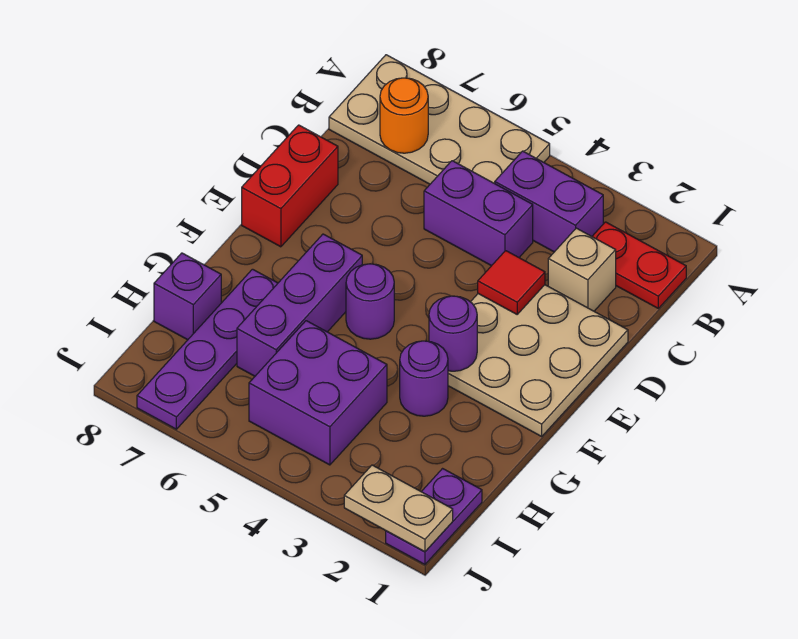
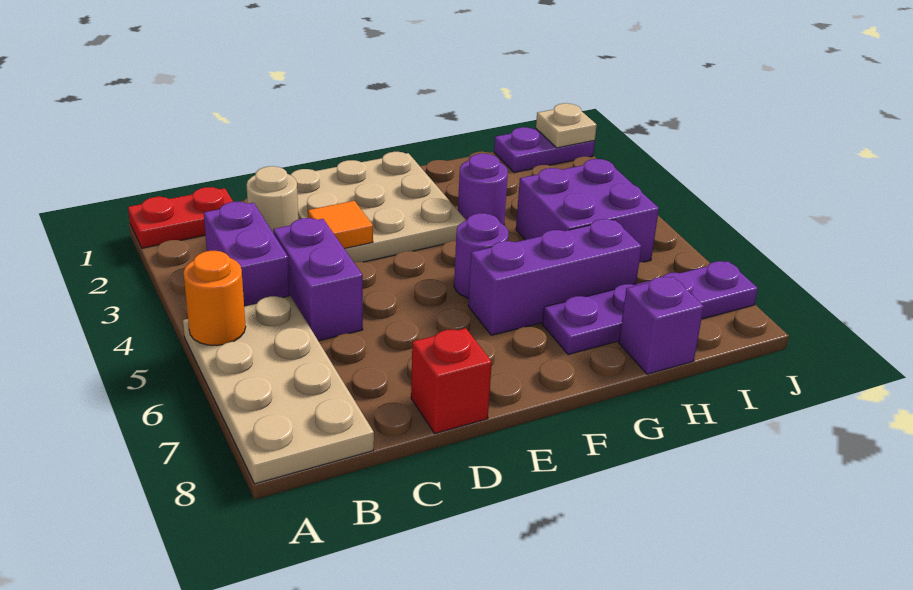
red 1x2 plate [592,222,686,308] -> red 1x2 plate turned to [128,187,233,248]
orange 1x1 round brick [380,78,428,153] -> orange 1x1 round brick moved to [183,251,246,345]
tan 1x1 brick [548,228,616,311] -> tan 1x1 round brick [246,166,298,234]
red 1x1 tile [478,251,545,314] -> orange 1x1 tile [308,201,373,249]
red 1x2 brick [242,125,338,247] -> red 1x1 brick [411,328,492,433]
purple 1x1 round brick [429,296,477,371] -> none
tan 1x2 plate [344,465,453,552] -> tan 1x1 plate [536,103,597,148]

